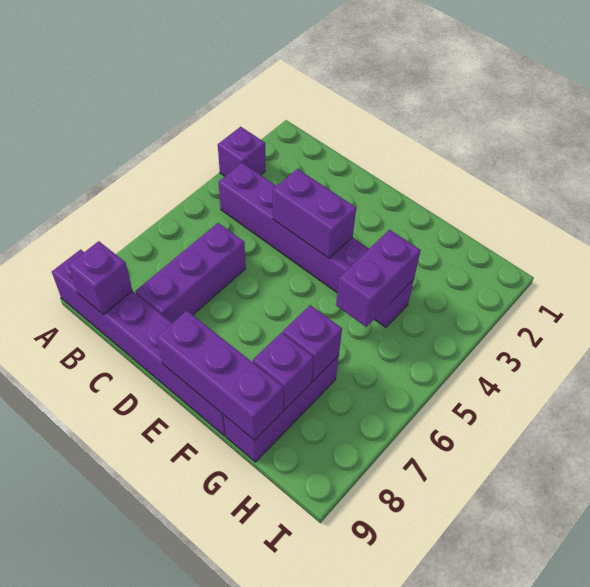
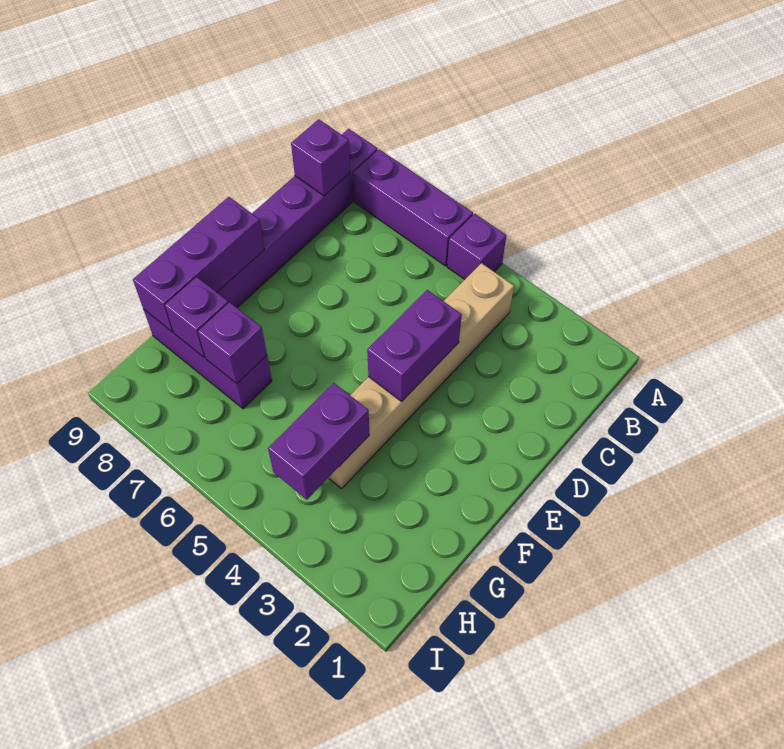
purple 1x1 brick [218,127,265,176] -> purple 1x1 brick moved to [447,214,506,279]
purple 1x6 brick [219,163,414,327] -> tan 1x6 brick [329,263,514,488]
purple 1x3 brick [135,223,246,323] -> purple 1x3 brick moved to [353,149,473,266]
purple 1x2 brick [336,230,421,327] -> purple 1x2 brick turned to [268,383,369,500]

